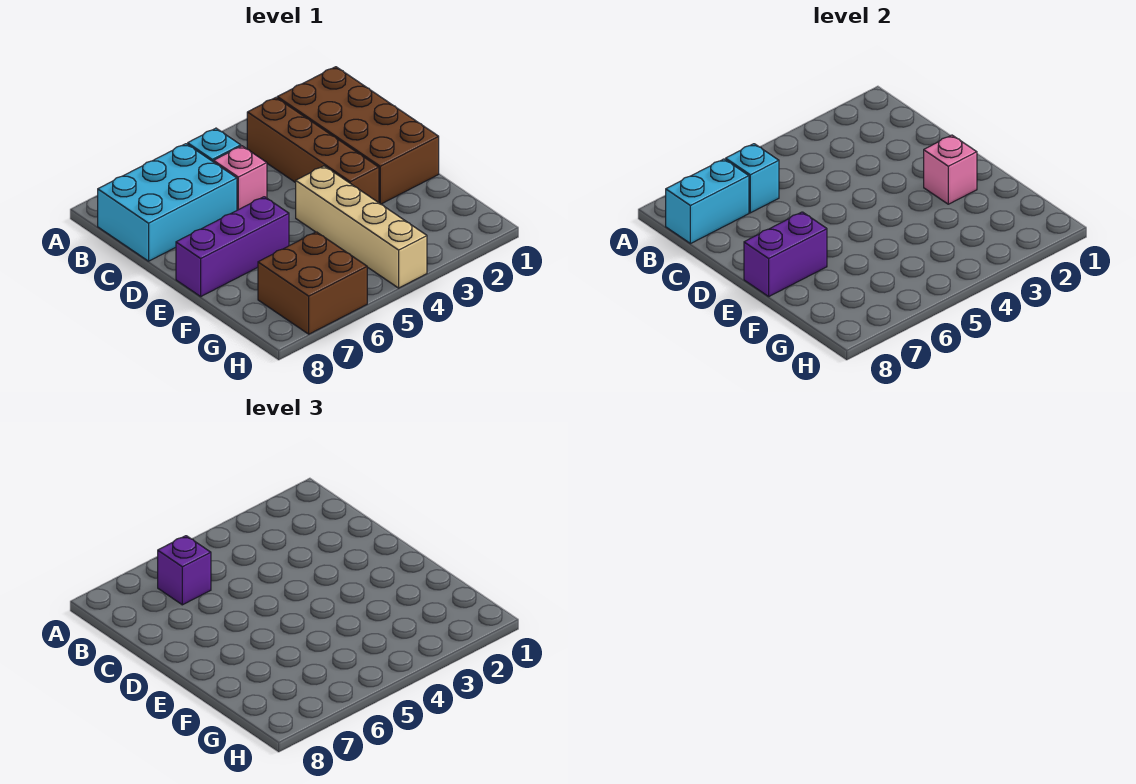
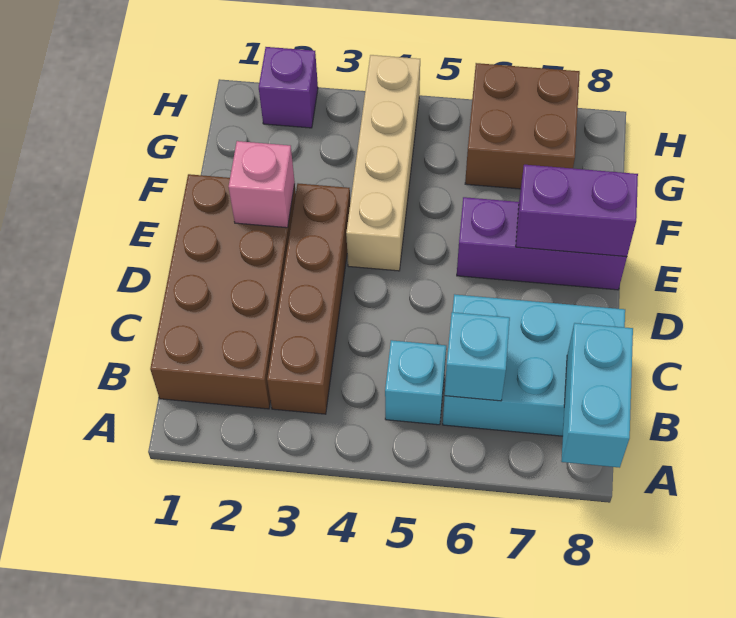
purple 1x1 brick [158,536,211,605] -> purple 1x1 brick moved to [259,47,318,128]
cyan 1x2 brick [666,159,749,244] -> cyan 1x2 brick turned to [561,323,633,468]
pink 1x1 brick [214,146,267,210] -> none

